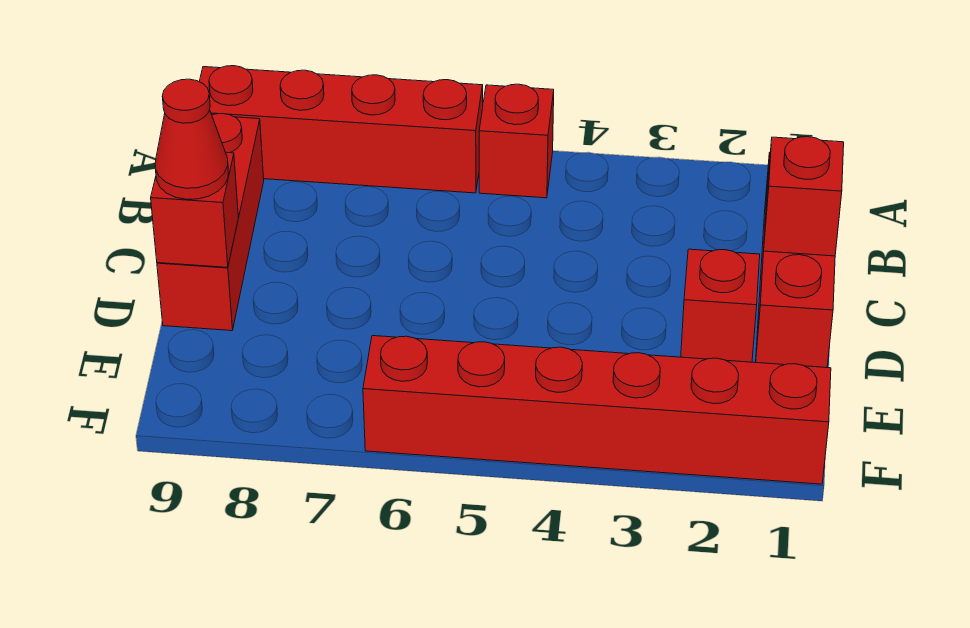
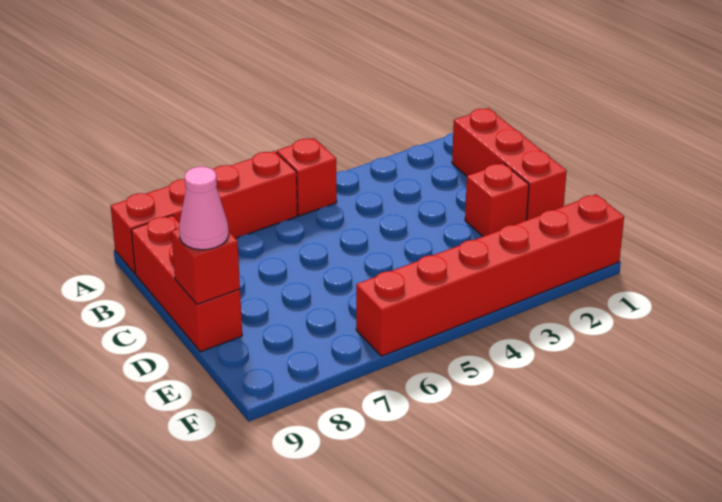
red 1x1 brick [764,137,844,256] -> none
red 1x1 cone [155,79,228,199] -> pink 1x1 cone [179,167,229,250]

